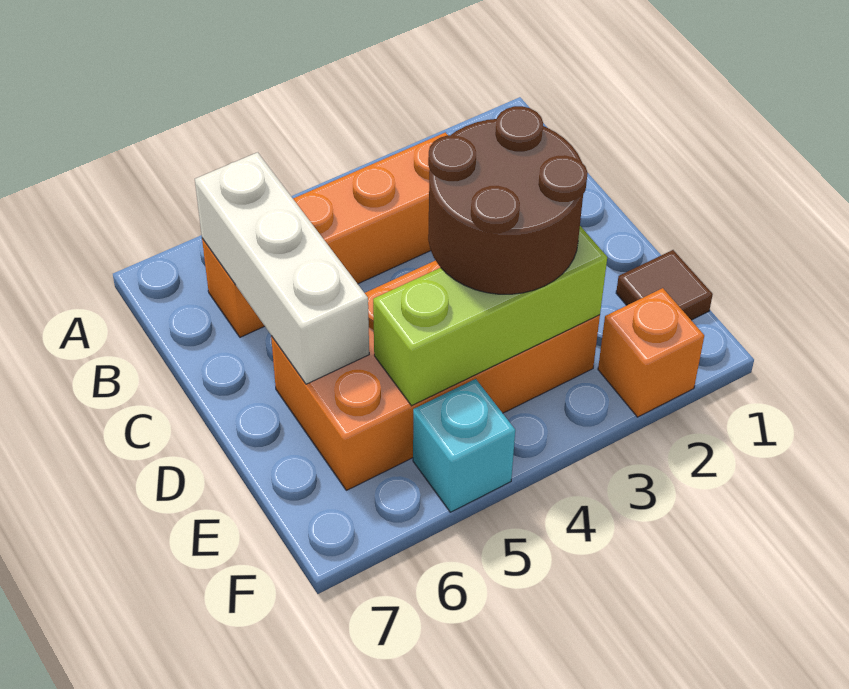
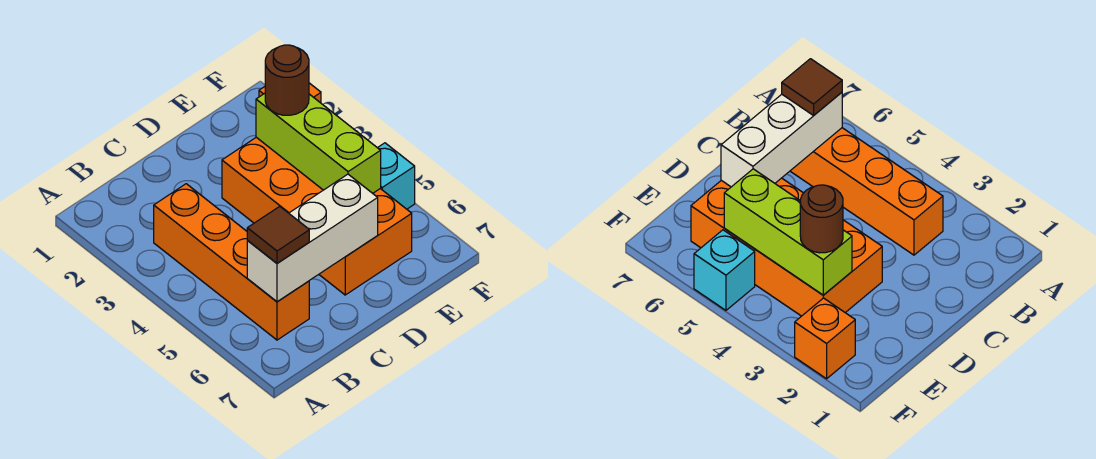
brown 2x2 round brick [428,106,588,294] -> brown 1x1 round brick [265,45,309,115]
brown 1x1 tile [616,250,713,320] -> brown 1x1 tile moved to [247,206,309,263]

